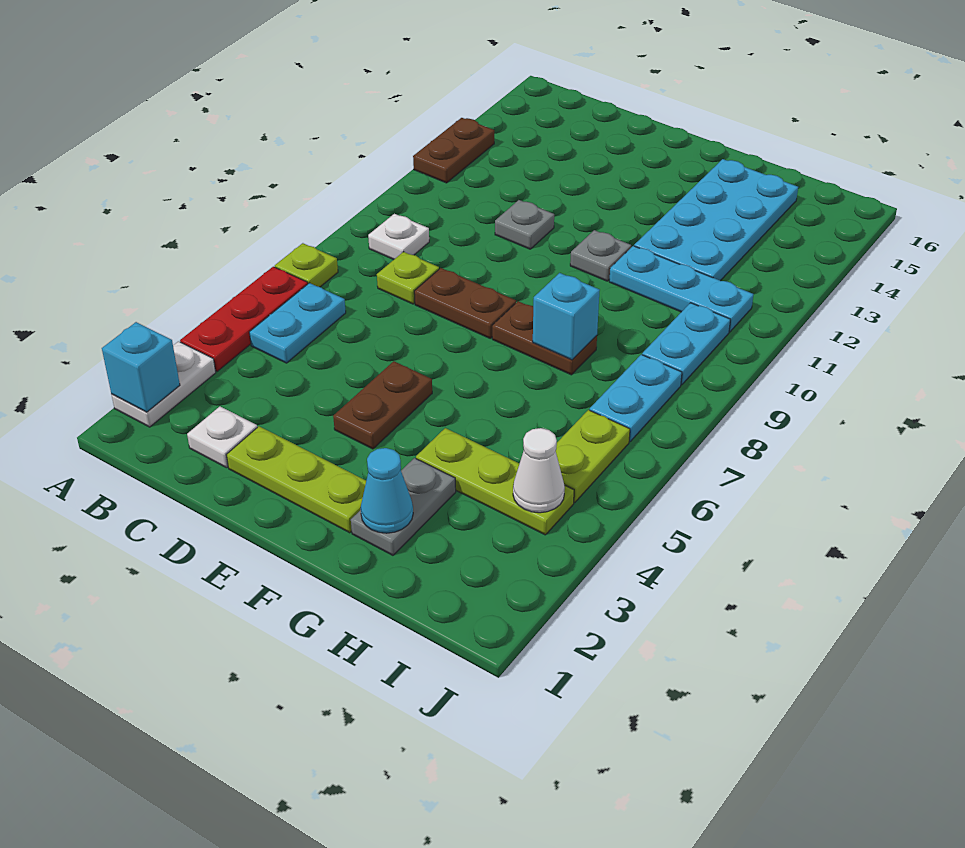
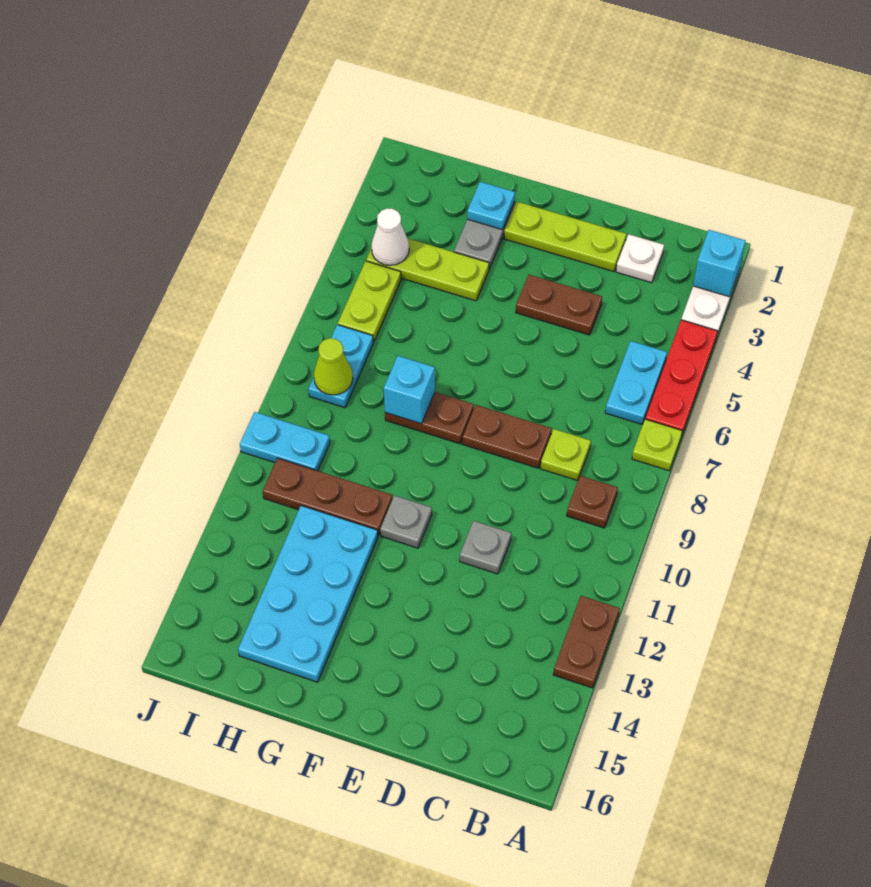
white 1x1 plate [368,214,429,260] -> brown 1x1 plate [567,476,618,528]
brown 1x2 plate [333,361,432,449] -> brown 1x2 plate turned to [516,275,602,335]
cyan 1x1 cone [361,448,413,533] -> cyan 1x1 plate [467,182,515,230]
cyan 1x3 plate [609,246,754,332] -> brown 1x3 plate [263,458,392,536]
none -> lime 1x1 cone [314,338,353,395]
cyan 1x2 plate [642,303,731,385] -> cyan 1x2 plate turned to [240,412,330,471]

